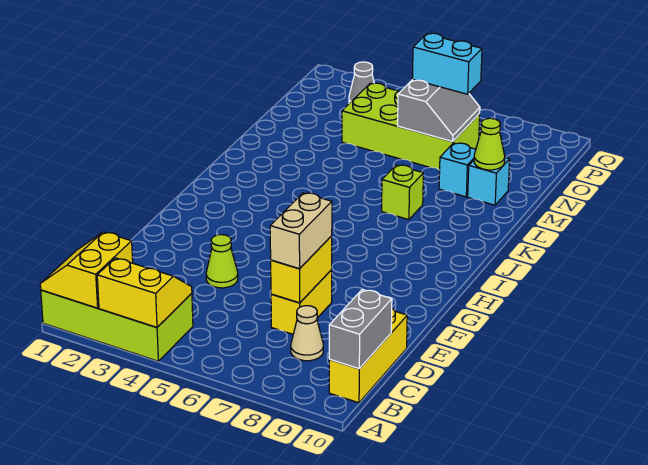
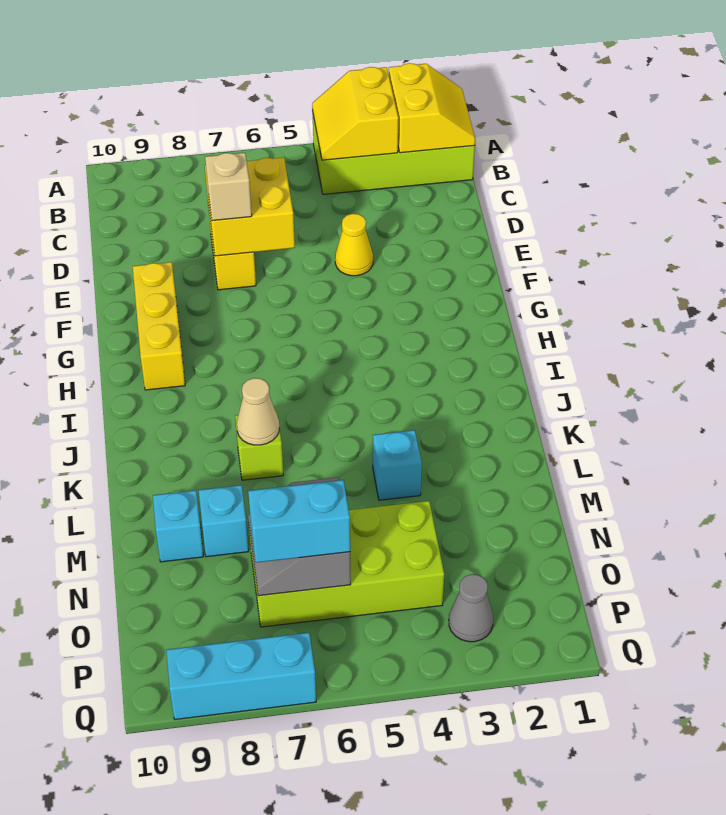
yellow 2x2 slope [97,258,192,327] -> yellow 2x2 slope turned to [312,67,398,160]
yellow 1x3 brick [329,309,407,403] -> yellow 1x3 brick moved to [133,262,185,390]
grey 1x2 brick [329,290,392,369] -> none
tan 1x1 cone [291,306,323,361] -> tan 1x1 cone moved to [237,378,279,445]
yellow 1x2 brick [271,236,332,303] -> yellow 2x2 brick [205,158,295,256]
tan 1x2 brick [270,193,332,269] -> tan 1x1 brick [205,153,252,221]
lime 1x1 cone [206,235,238,288] -> yellow 1x1 cone [335,214,373,276]
none -> cyan 1x1 brick [373,430,422,500]
lime 1x1 cone [474,118,505,170] -> none
none -> cyan 1x3 brick [166,633,316,719]

